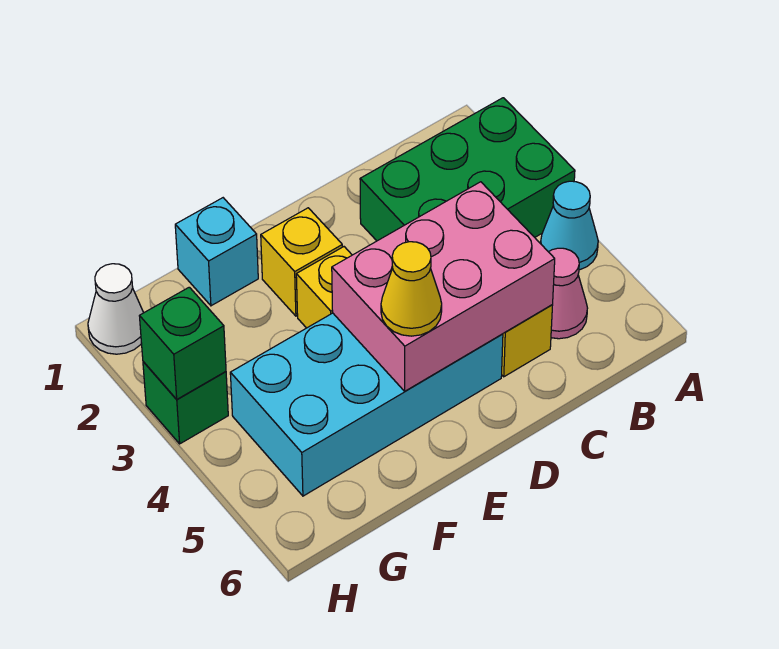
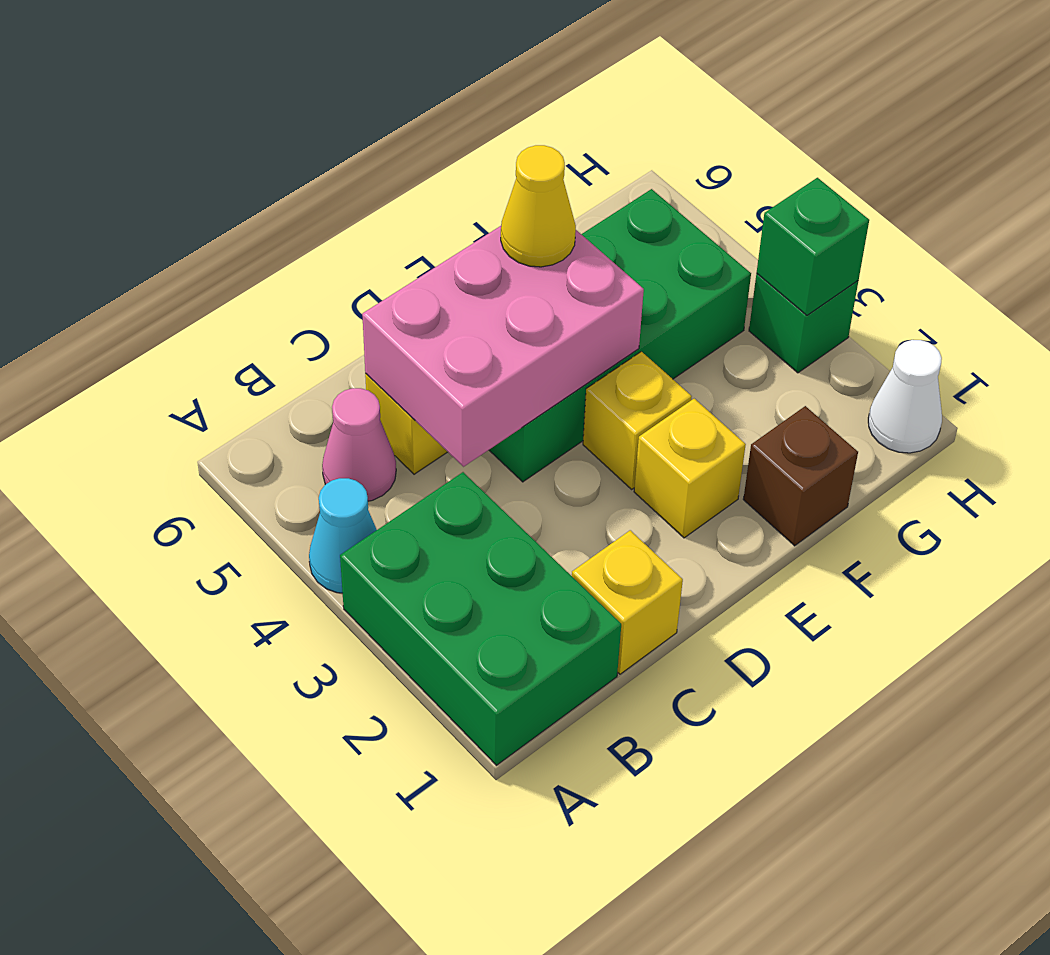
green 2x3 brick [360,98,575,241] -> green 2x3 brick turned to [340,472,621,765]
none -> yellow 1x1 brick [572,530,683,674]
cyan 2x4 brick [230,313,503,496] -> green 2x4 brick [489,189,751,482]
cyan 1x1 brick [175,198,258,306] -> brown 1x1 brick [743,406,858,546]

